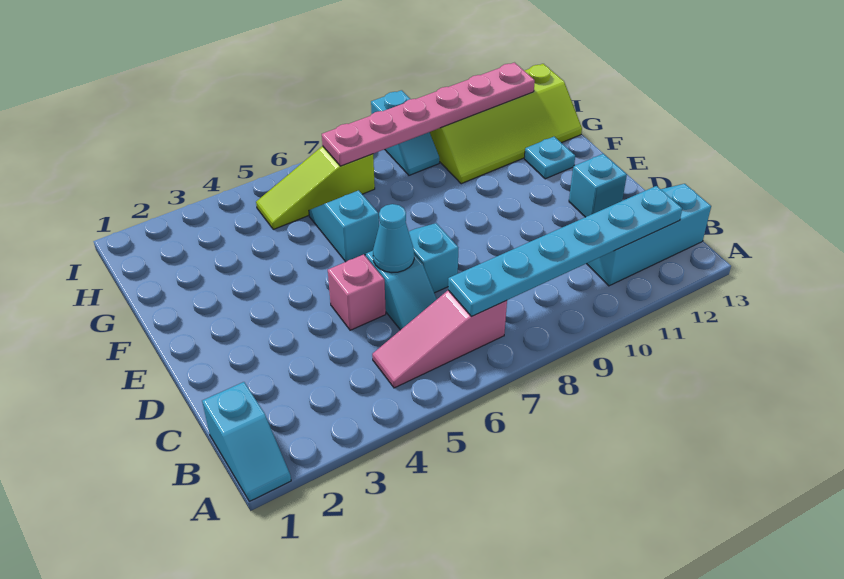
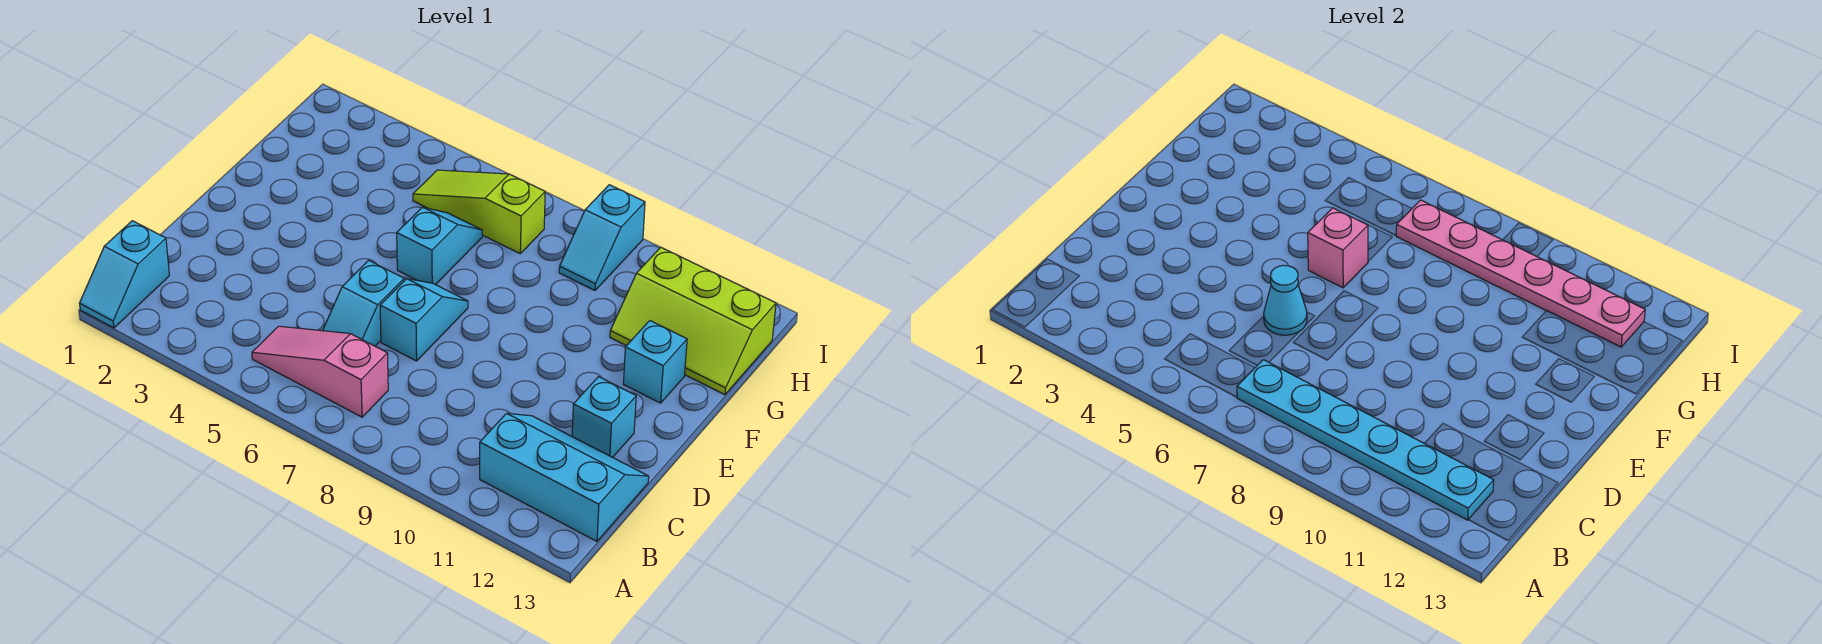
pink 1x1 brick [328,254,386,330] -> pink 1x1 brick moved to [1308,208,1368,288]
cyan 1x1 plate [524,137,575,179] -> cyan 1x1 brick [623,321,687,403]
lime 2x4 slope [430,64,582,184] -> lime 2x3 slope [610,247,776,395]

